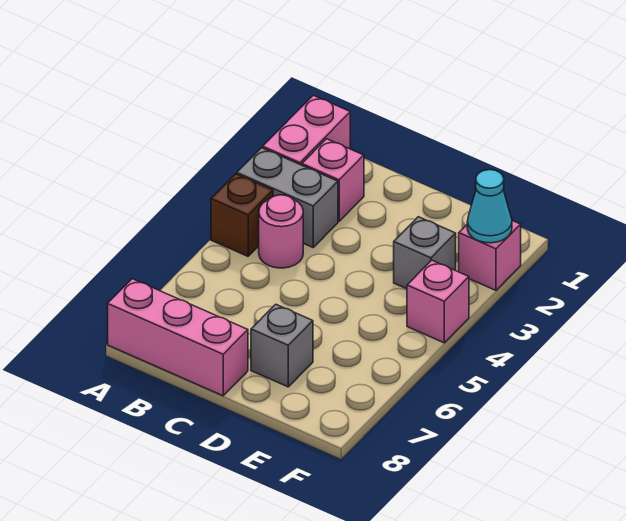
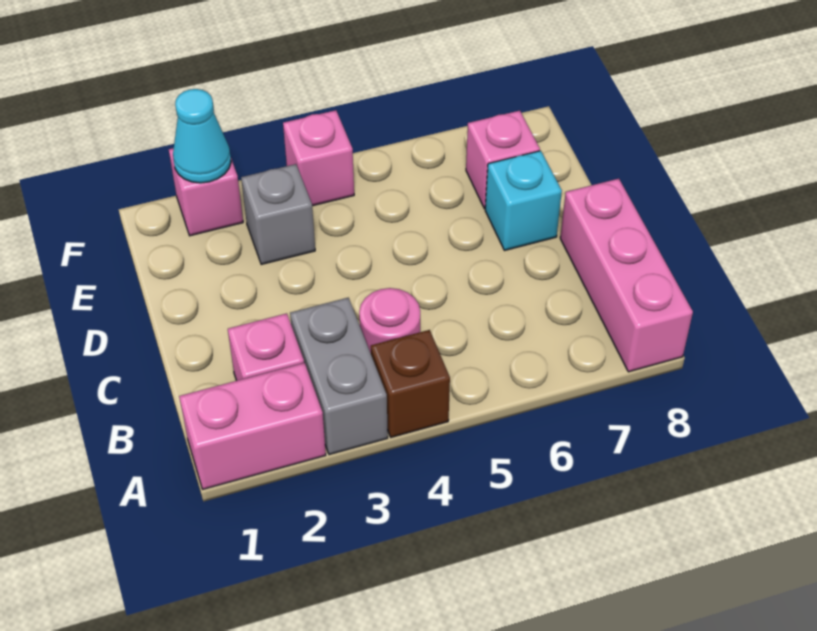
grey 1x1 brick [251,304,313,387] -> cyan 1x1 brick [485,151,562,251]
none -> pink 1x1 brick [466,111,540,209]

